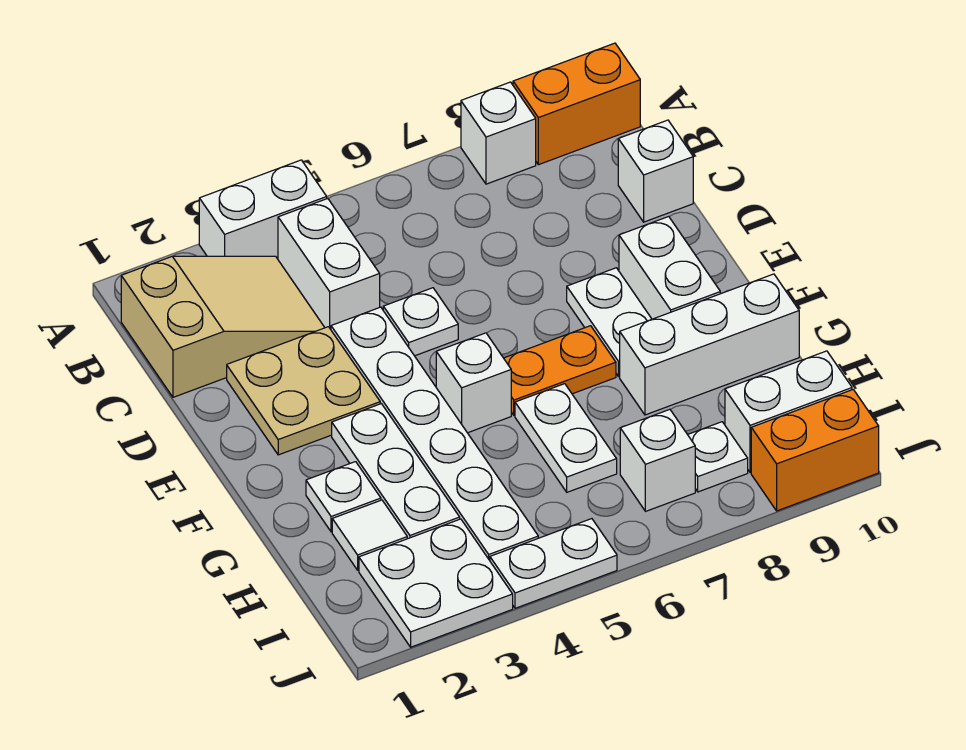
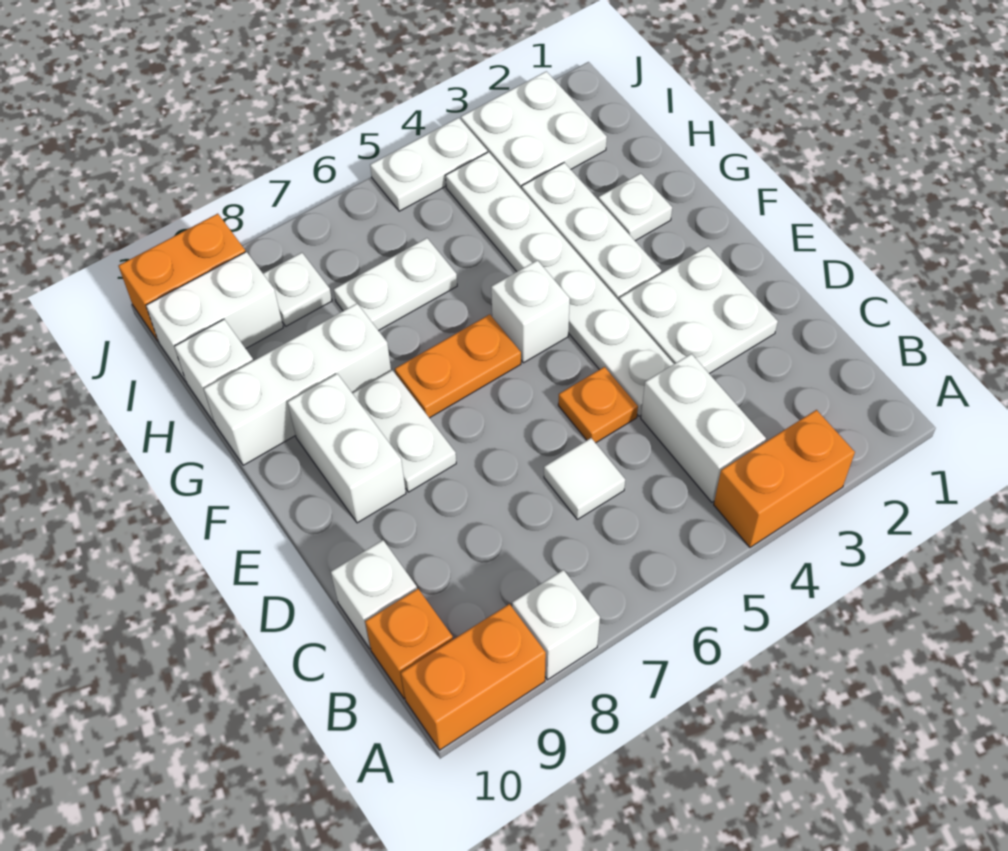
white 1x2 brick [199,160,327,259] -> orange 1x2 brick [714,410,855,547]
tan 2x3 slope [121,256,325,397] -> none
none -> orange 1x1 brick [365,589,453,699]
tan 2x2 plate [227,327,380,455] -> white 2x2 plate [619,246,778,374]
white 1x1 plate [383,288,458,356] -> orange 1x1 plate [558,367,638,443]
white 1x2 plate [515,384,617,492] -> white 1x2 plate turned to [334,238,457,331]
white 1x1 tile [332,500,407,570] -> white 1x1 tile moved to [544,438,625,519]
white 1x1 brick [620,409,695,511] -> white 1x1 brick moved to [174,319,253,423]

